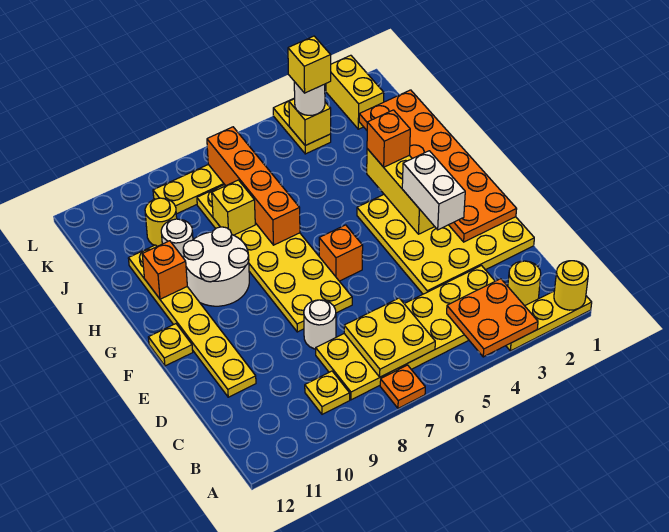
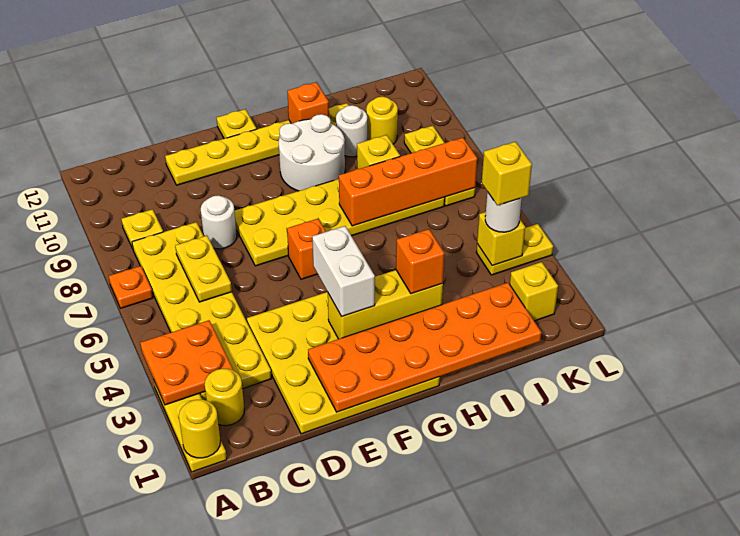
yellow 2x2 plate [344,298,435,377] -> yellow 1x2 plate [175,236,232,302]
white 1x2 brick [402,151,465,230] -> white 1x2 brick turned to [312,226,375,317]
yellow 1x2 brick [326,55,384,129] -> yellow 1x1 brick [510,262,558,321]

